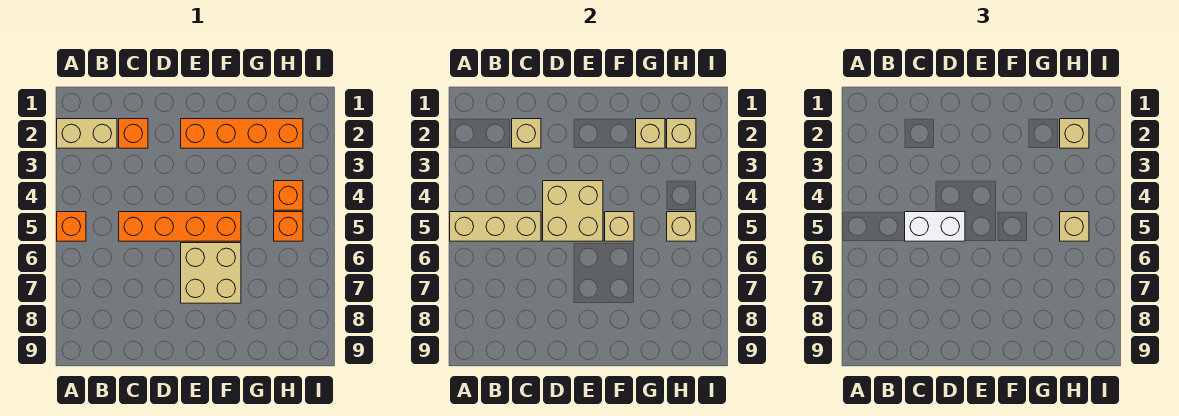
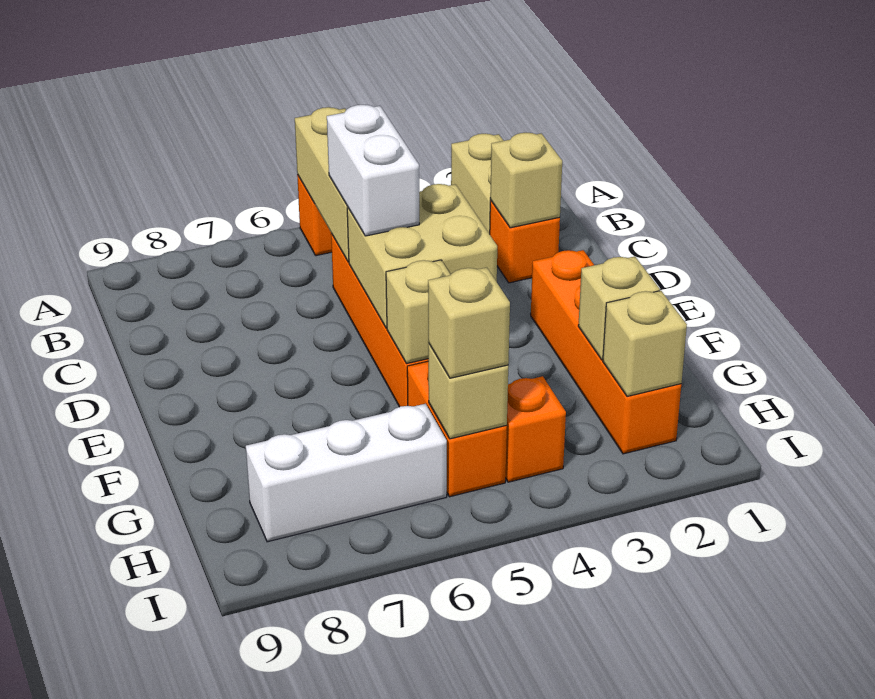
tan 2x2 brick [181,243,241,303] -> none
tan 1x1 brick [1060,119,1089,148] -> none
orange 1x1 brick [274,212,303,241] -> orange 1x2 brick [407,361,507,497]
none -> white 1x3 brick [246,404,447,542]

